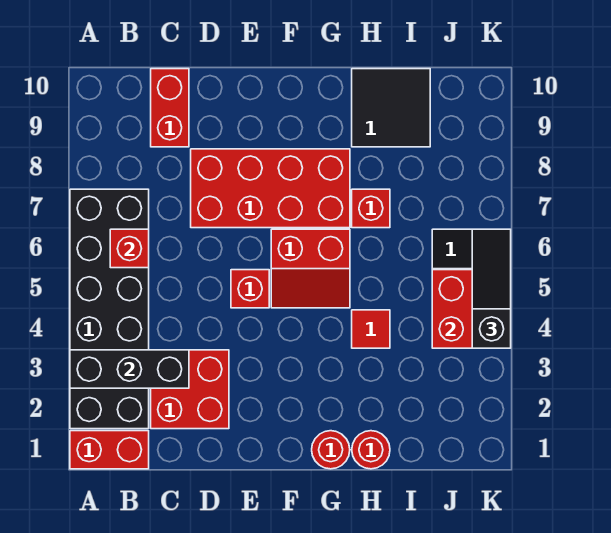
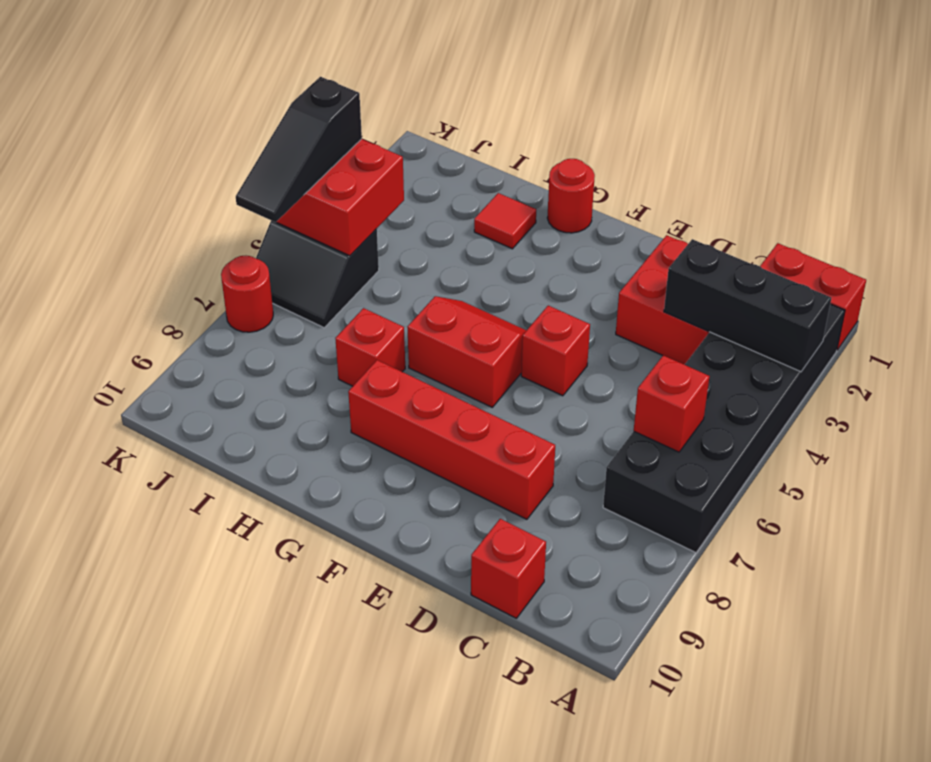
red 1x2 brick [151,69,189,147] -> red 1x1 brick [471,519,546,618]
red 2x4 brick [191,149,350,228] -> red 1x4 brick [348,360,555,519]
red 1x1 round brick [352,431,390,469] -> red 1x1 round brick moved to [221,256,273,332]
red 1x1 tile [352,310,390,348] -> red 1x1 tile moved to [474,193,536,249]
black 2x2 tile [352,69,430,147] -> none

